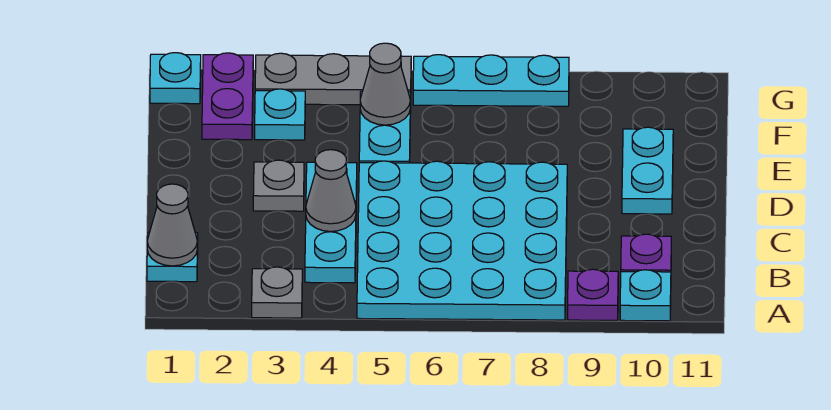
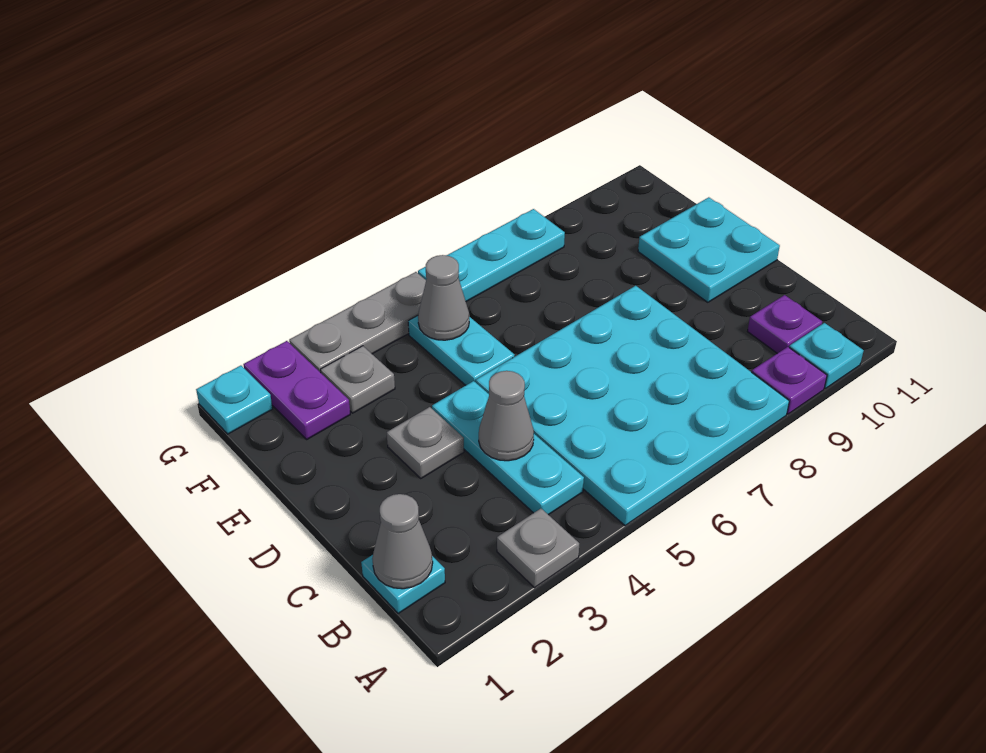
cyan 1x2 plate [622,127,673,214] -> cyan 2x2 plate [638,197,780,302]
cyan 1x1 plate [255,89,305,140] -> grey 1x1 plate [320,346,395,413]

